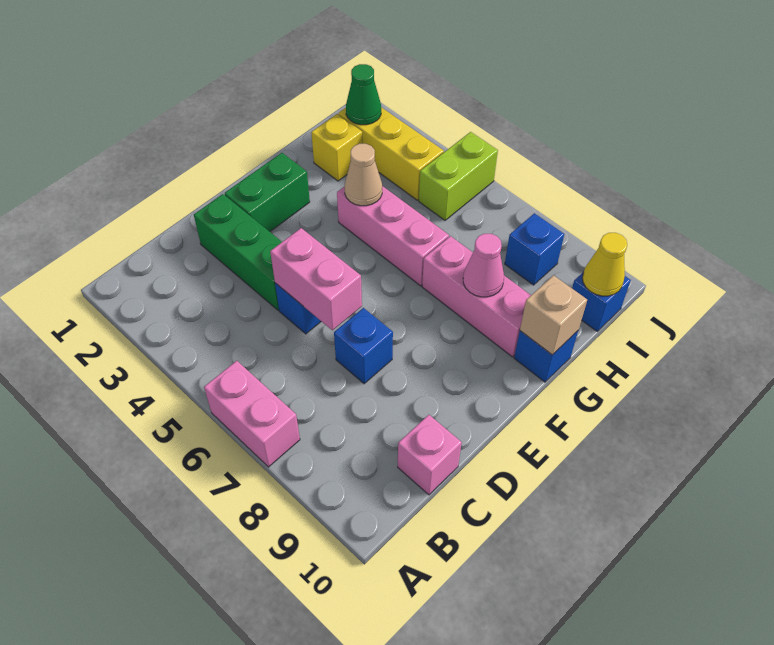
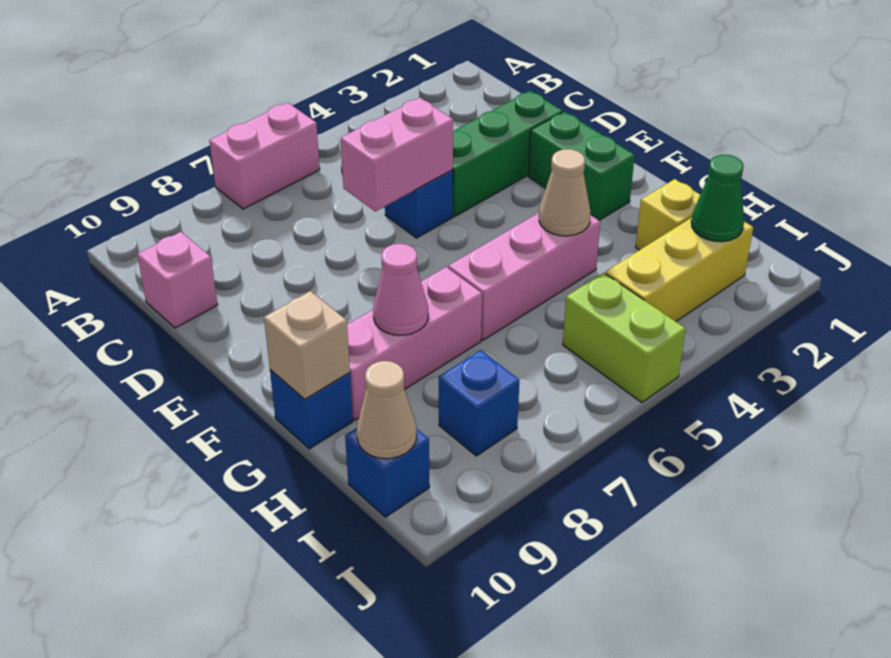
blue 1x1 brick [334,308,393,384] -> none
yellow 1x1 cone [582,233,627,296] -> tan 1x1 cone [357,361,417,459]

